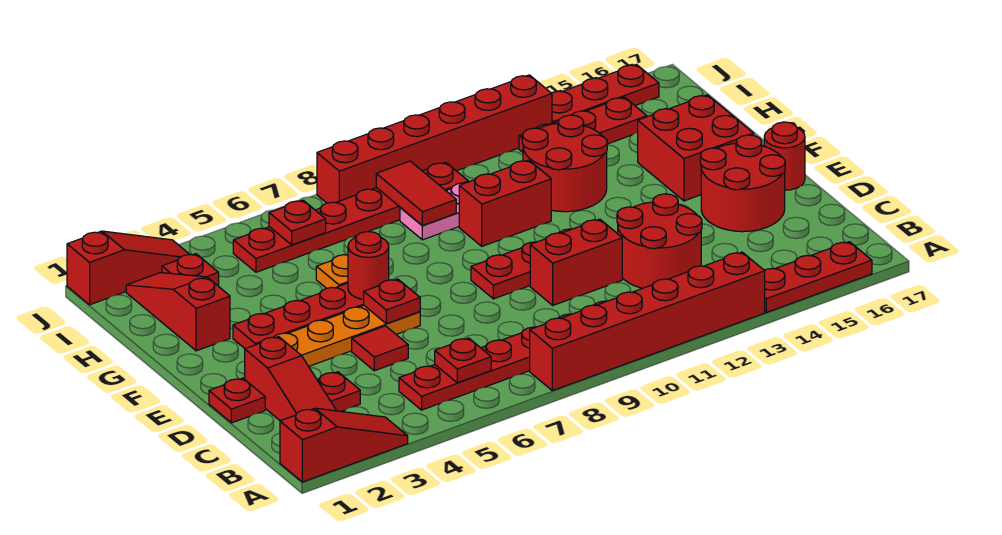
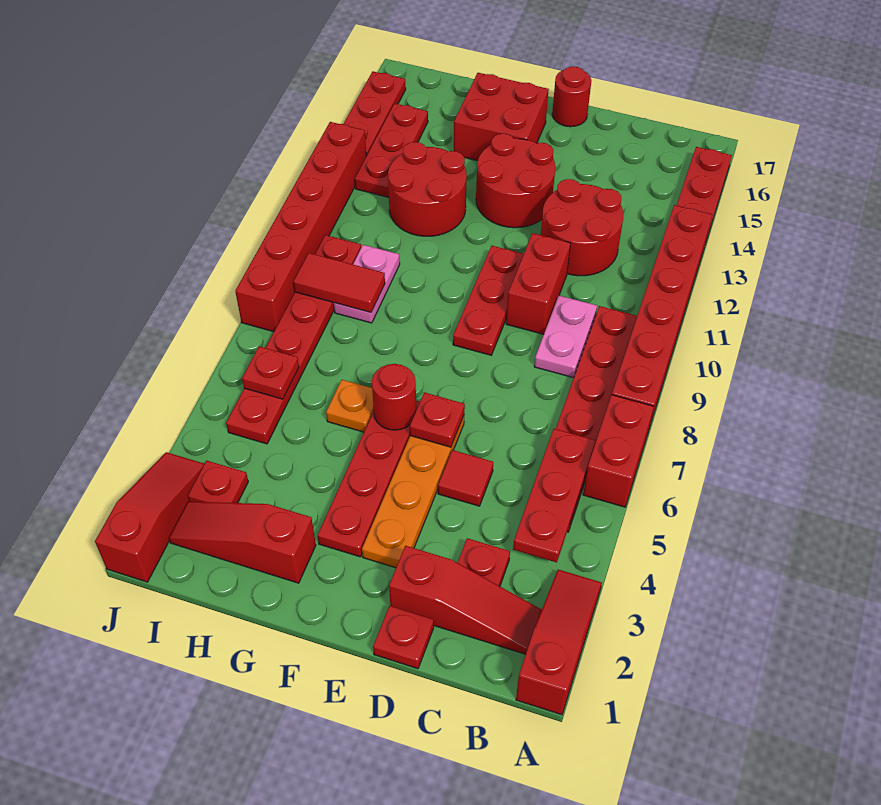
red 1x1 plate [435,338,491,383] -> red 1x3 plate [513,429,596,562]
none -> pink 1x2 plate [534,296,597,378]
red 2x2 round brick [700,135,785,232] -> red 2x2 round brick moved to [476,134,555,228]
red 1x2 brick [459,160,551,246] -> red 1x2 brick moved to [583,395,654,507]

